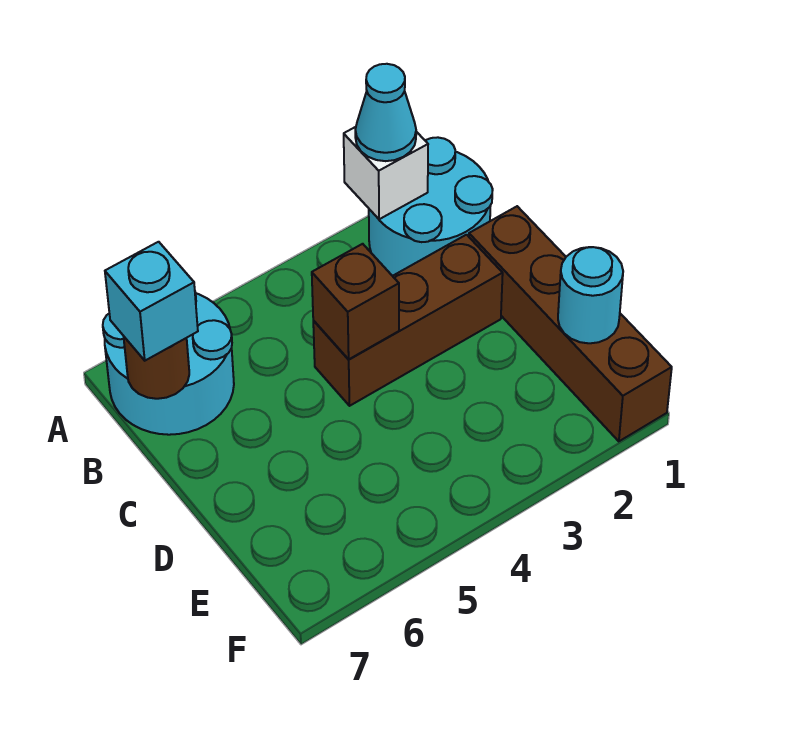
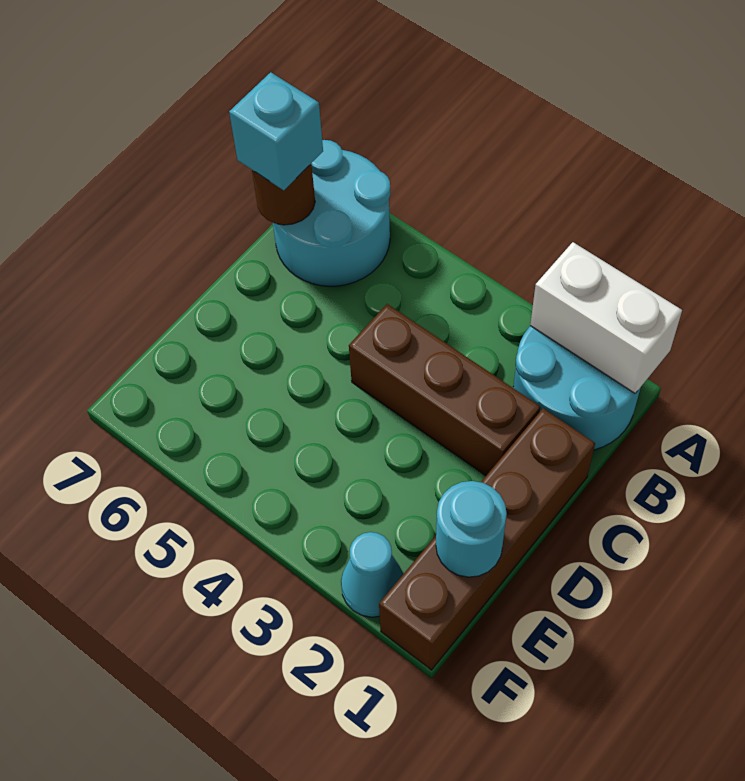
white 1x1 brick [344,127,428,219] -> white 1x2 brick [530,242,682,393]
cyan 1x1 cone [355,64,416,161] -> cyan 1x1 cone moved to [341,532,403,617]
brown 1x1 brick [312,244,399,359] -> none

